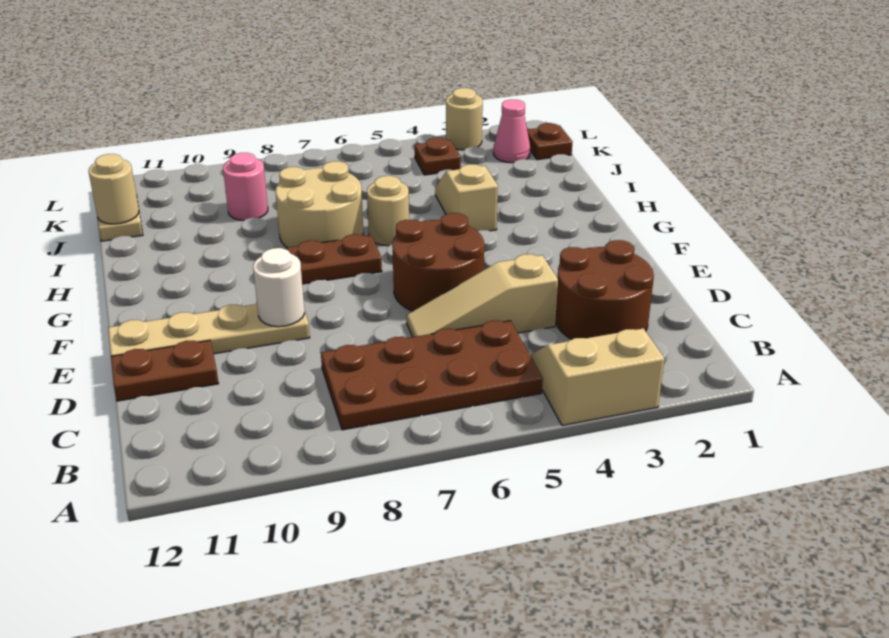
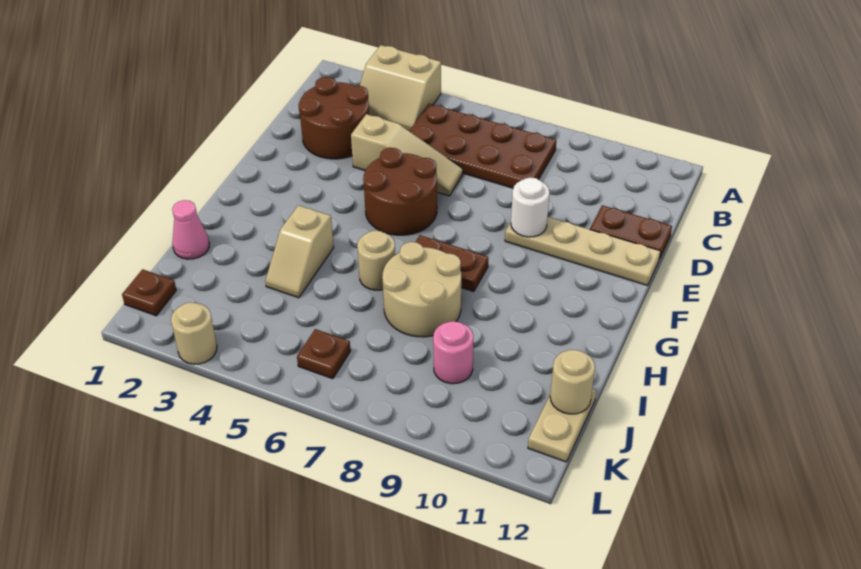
pink 1x1 cone [493,100,530,163] -> pink 1x1 cone moved to [172,200,209,259]
brown 1x1 plate [415,138,461,175] -> brown 1x1 plate moved to [297,329,351,379]

